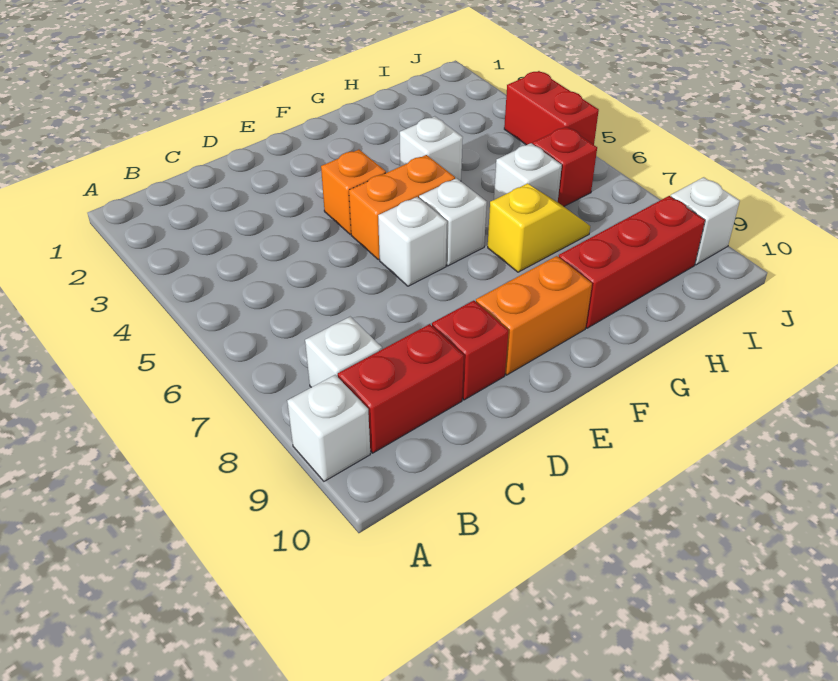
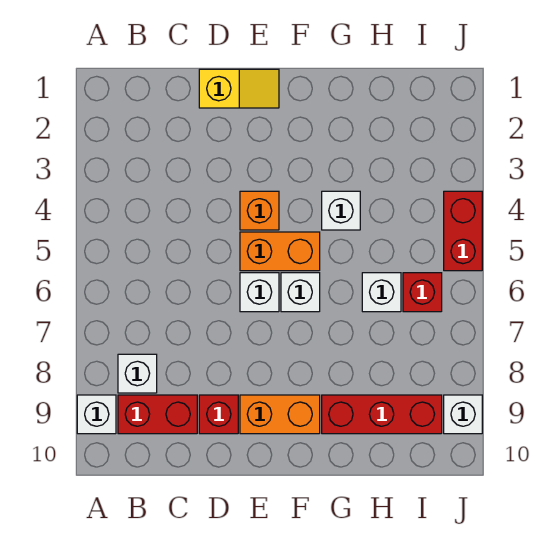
yellow 1x2 slope [488,184,590,272] -> yellow 1x2 slope moved to [199,69,279,108]

